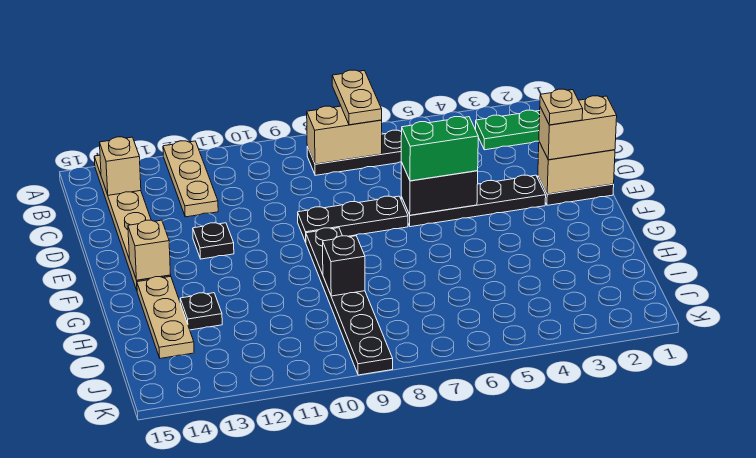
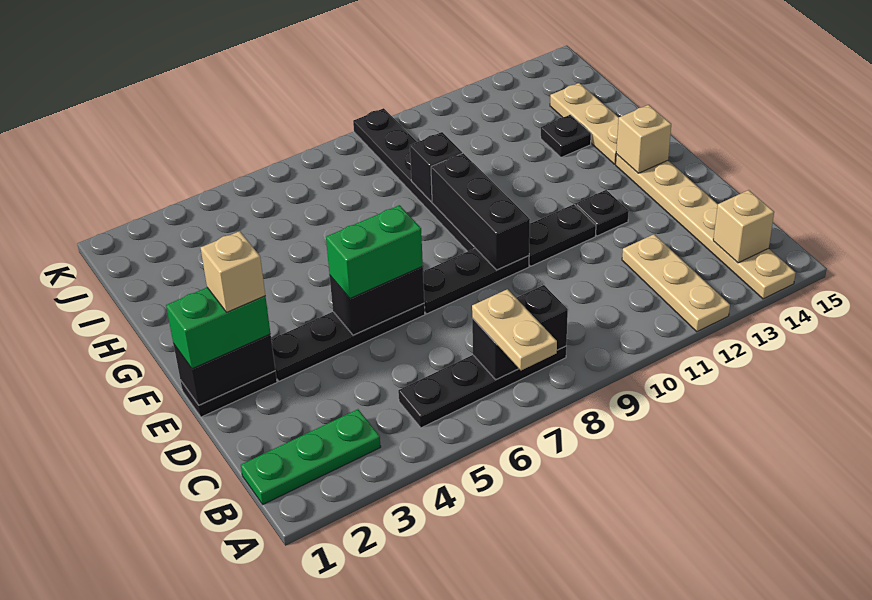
tan 1x2 brick [307,106,382,164] -> black 1x2 brick [472,285,568,380]
tan 1x2 brick [538,142,615,194] -> black 1x2 brick [174,335,275,405]
tan 1x2 brick [539,96,617,160] -> green 1x2 brick [166,288,271,369]
tan 1x1 plate [540,89,583,125] -> tan 1x1 brick [201,231,265,312]
none -> black 1x3 brick [431,153,530,270]
none -> black 1x2 plate [529,204,596,266]

